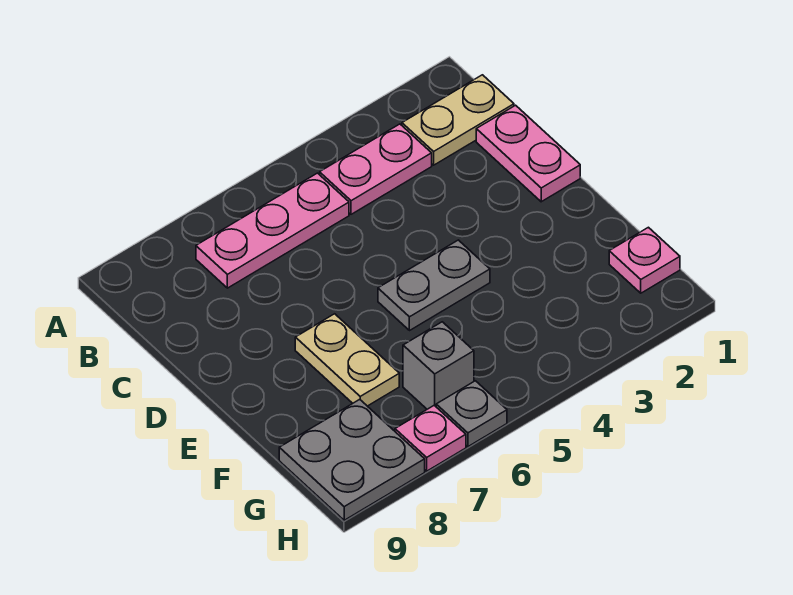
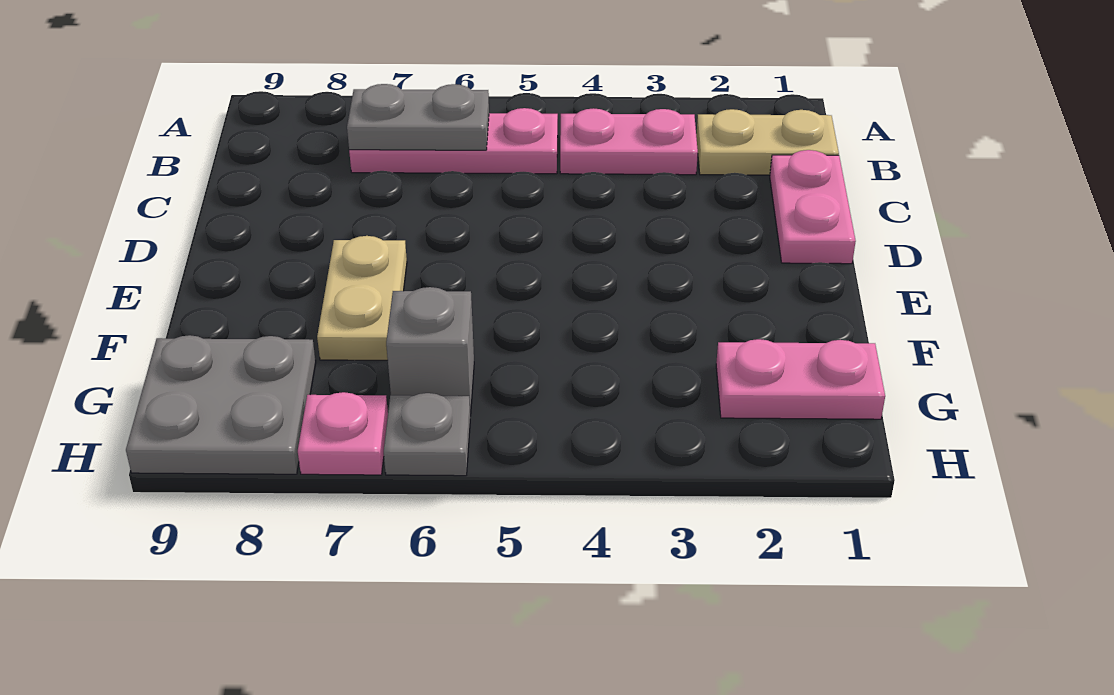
grey 1x2 plate [378,240,490,331] -> grey 1x2 plate moved to [347,84,489,150]
pink 1x1 plate [609,227,680,293] -> pink 1x2 plate [716,339,885,419]

